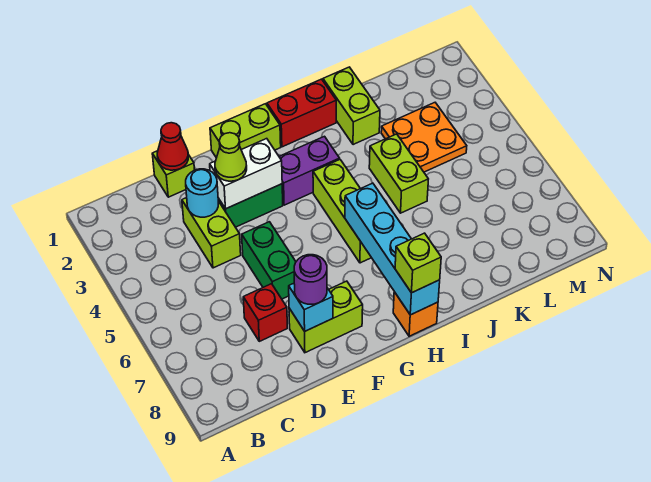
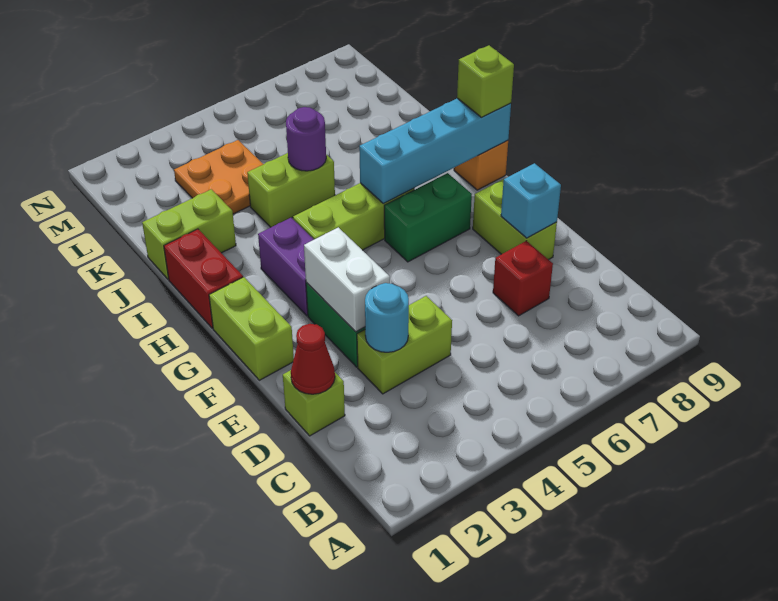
lime 1x1 cone [215,133,247,181] -> none
green 1x2 brick [242,222,296,299] -> green 1x2 brick moved to [384,173,472,262]
purple 1x1 round brick [294,255,327,304] -> purple 1x1 round brick moved to [286,107,326,171]

